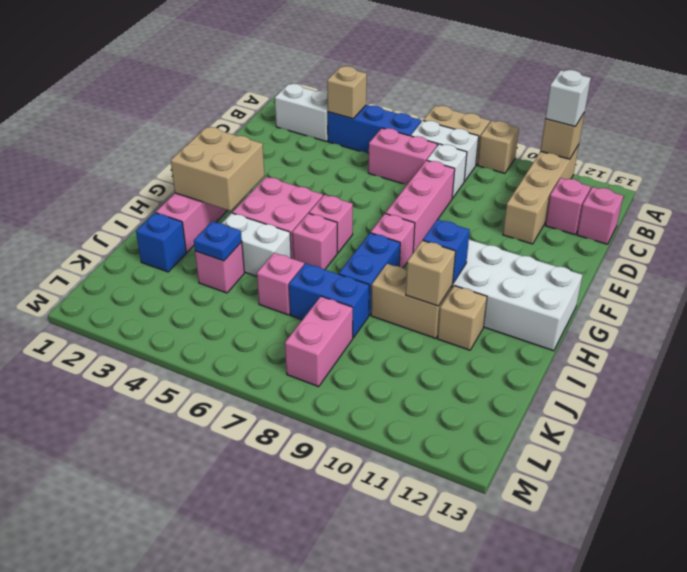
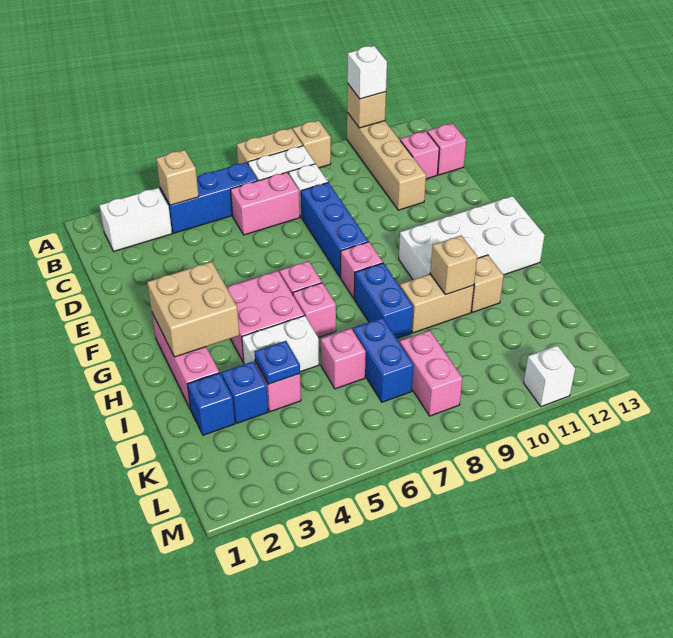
pink 1x3 brick [386,160,455,253] -> blue 1x3 brick [301,182,368,277]
blue 1x1 brick [423,220,470,283] -> blue 1x1 brick moved to [222,362,268,423]
blue 1x2 brick [289,263,369,338] -> blue 1x2 brick turned to [353,318,414,402]
none -> white 1x1 brick [524,345,575,407]

